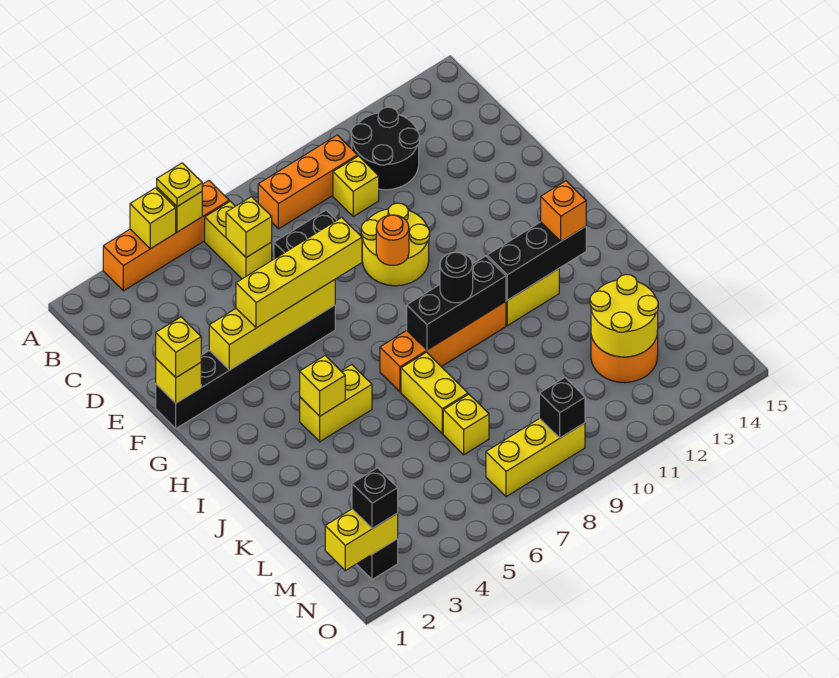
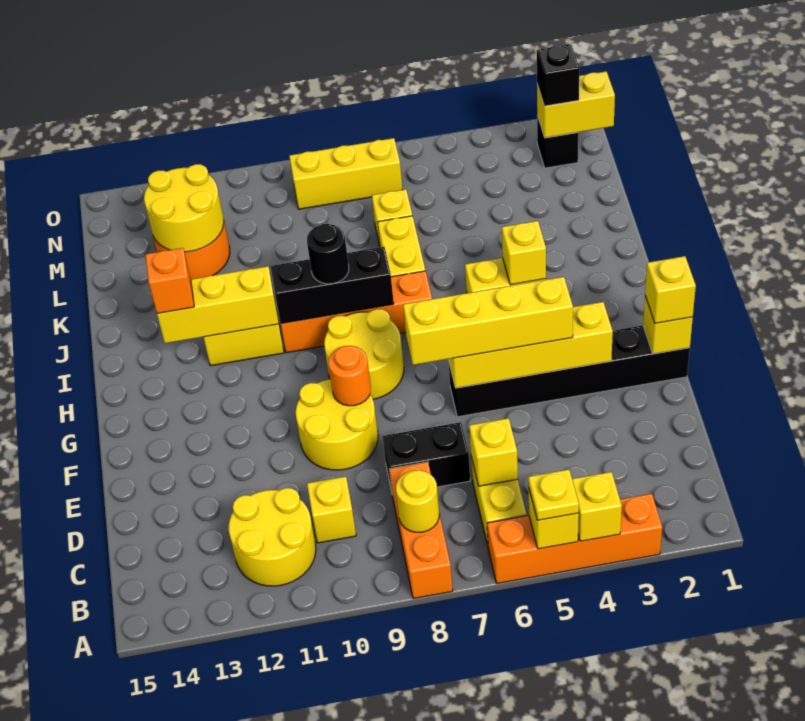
orange 1x3 brick [258,135,358,229] -> orange 1x3 brick turned to [389,462,453,599]
none -> yellow 1x1 round brick [396,470,439,532]
black 2x2 round brick [351,107,420,190] -> yellow 2x2 round brick [229,488,316,586]
none -> yellow 2x2 round brick [324,309,404,399]
black 1x3 brick [487,222,586,300] -> yellow 1x3 brick [157,266,279,343]
black 1x1 brick [539,377,585,438] -> none

